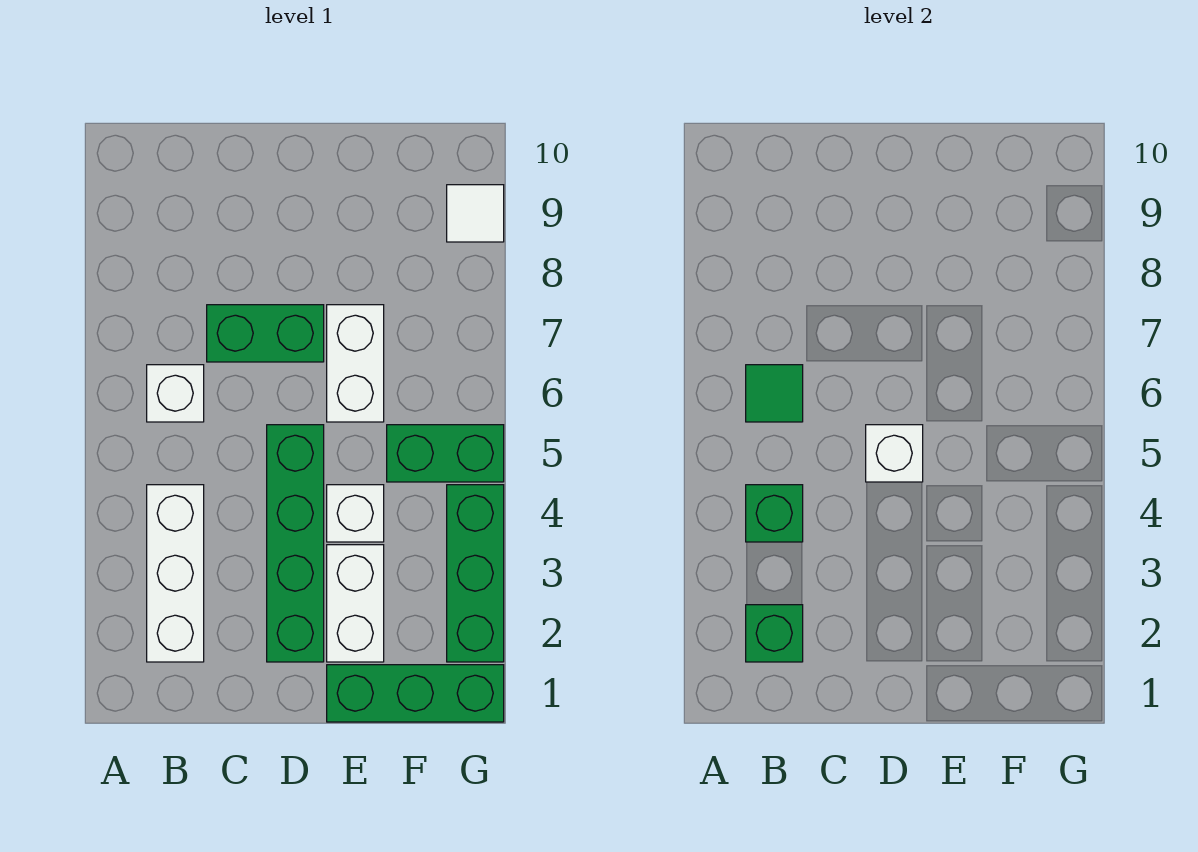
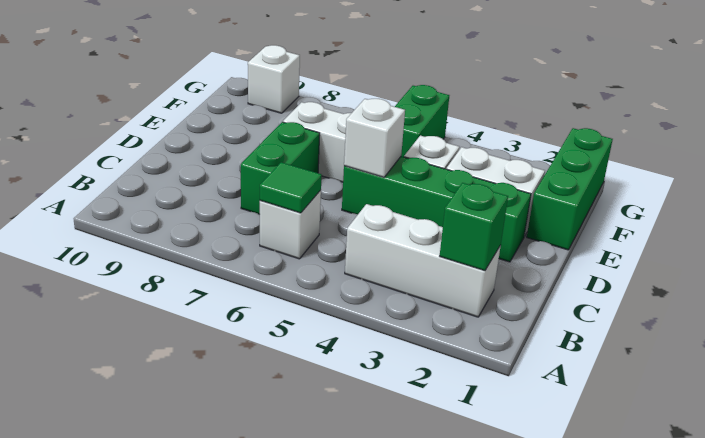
green 1x1 brick [746,485,803,542] -> none
green 1x3 brick [447,485,504,662] -> none
white 1x1 tile [447,185,504,242] -> white 1x1 brick [248,45,300,113]

